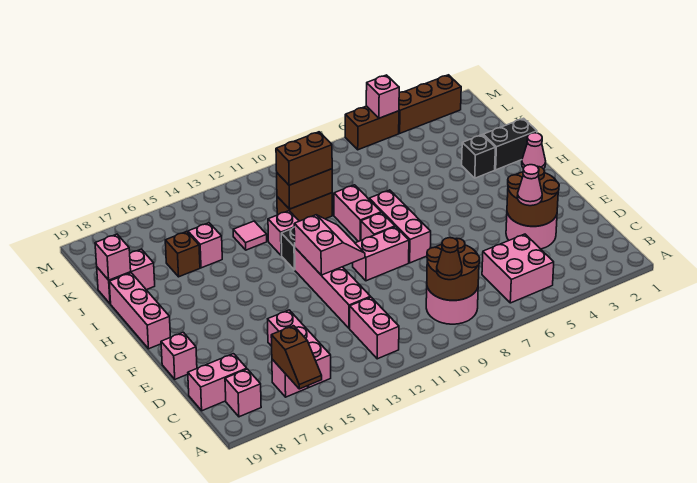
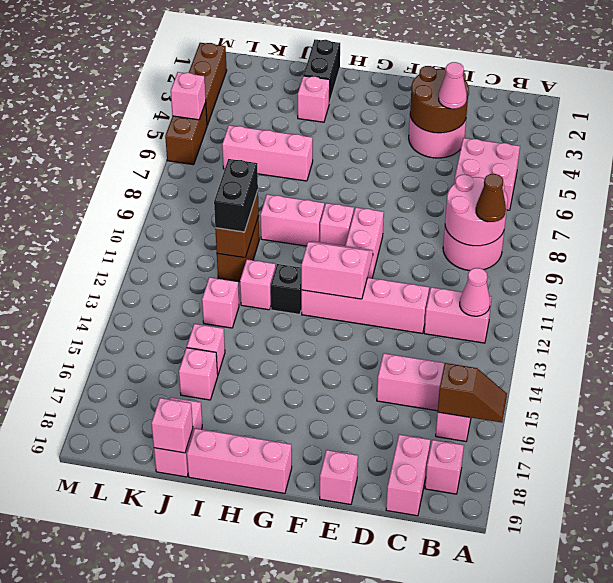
brown 2x2 round brick [427,238,480,300] -> pink 2x2 round brick [445,175,508,246]
pink 1x3 brick [369,190,431,263] -> pink 1x3 brick moved to [222,125,313,181]
pink 1x1 cone [522,133,546,169] -> pink 1x1 cone moved to [460,268,490,316]
black 1x1 brick [462,135,495,178] -> pink 1x1 brick [298,76,330,122]
brown 1x2 brick [276,132,332,185] -> black 1x2 brick [214,159,258,232]
pink 1x1 tile [233,221,267,250] -> pink 1x1 brick [202,277,239,328]
brown 1x1 brick [165,231,200,277] -> pink 1x1 brick [179,348,218,400]

